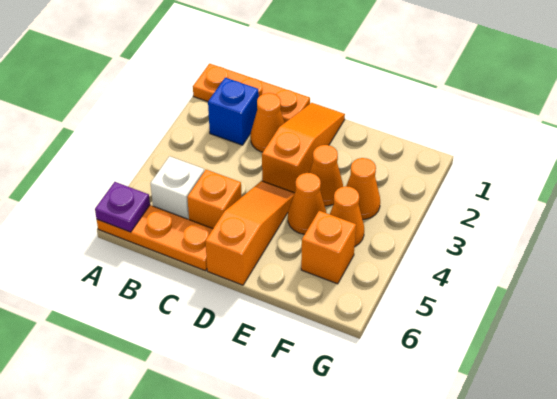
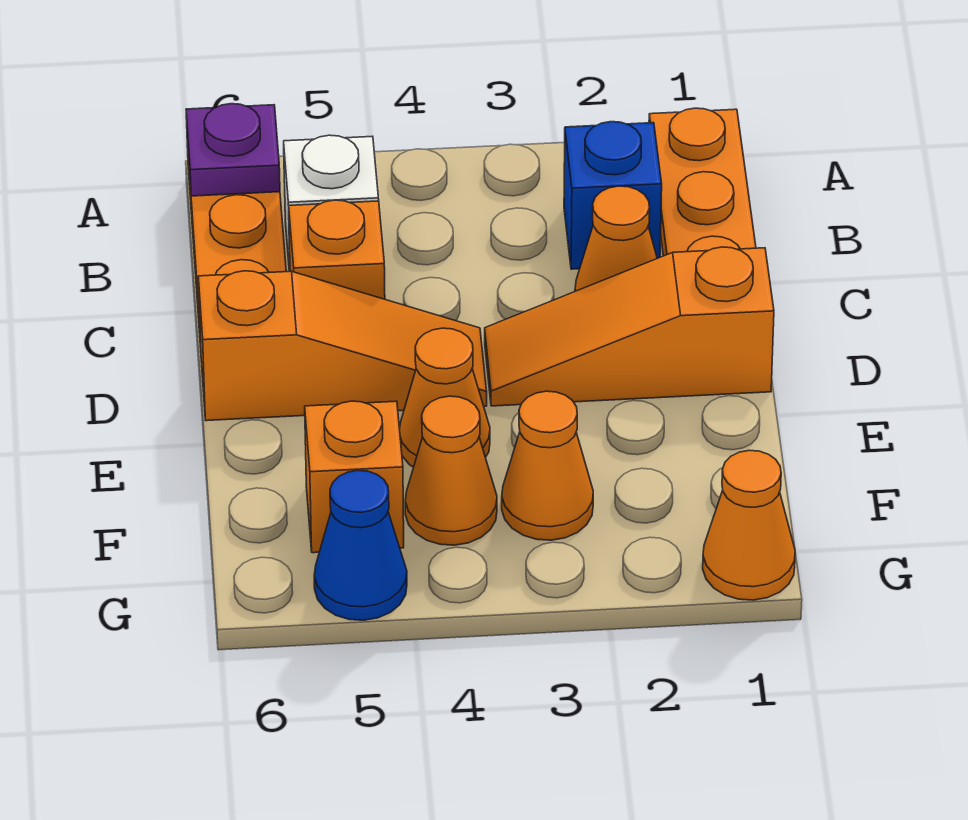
orange 1x3 slope [262,103,345,193] -> orange 1x3 slope turned to [485,247,774,406]
orange 1x1 cone [309,145,343,206] -> orange 1x1 cone moved to [703,450,795,600]
none -> blue 1x1 cone [314,470,407,620]

